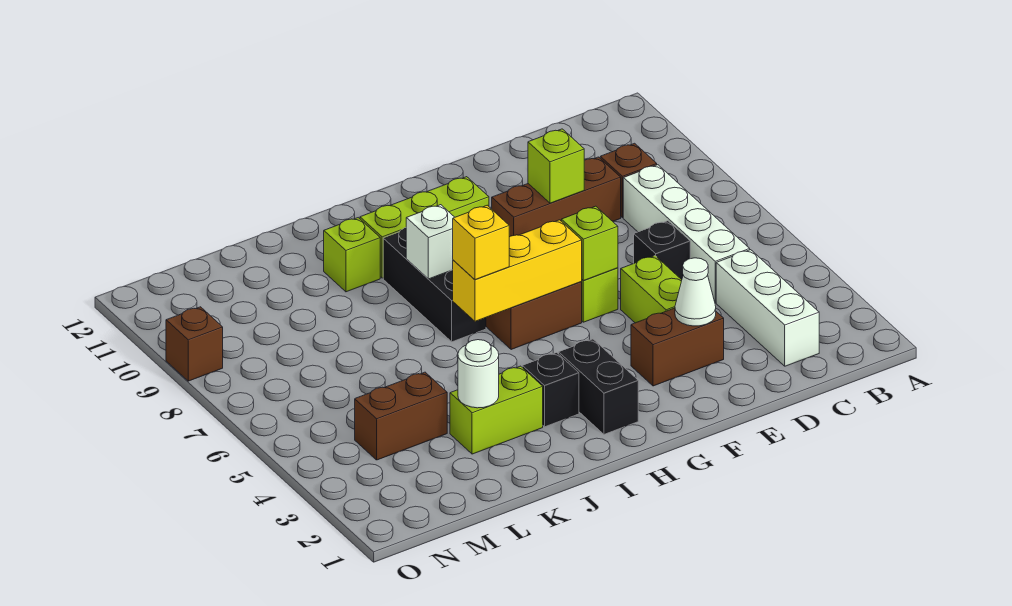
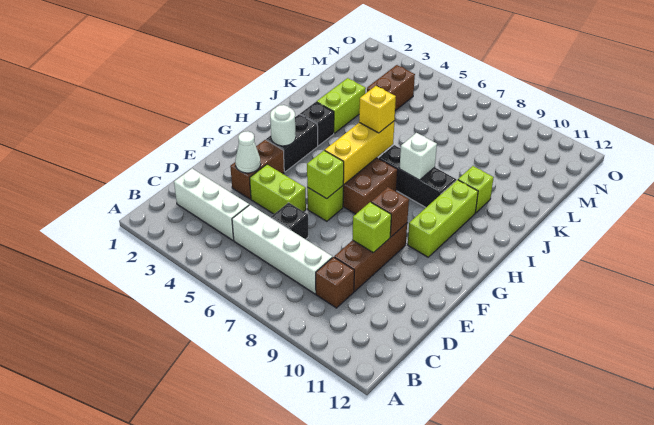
black 1x2 brick [559,339,638,434] -> black 1x2 brick turned to [266,114,318,172]
white 1x1 round brick [458,340,499,408] -> white 1x1 round brick moved to [270,105,296,146]
brown 1x1 brick [166,307,223,381] -> brown 1x1 brick moved to [371,187,409,237]

